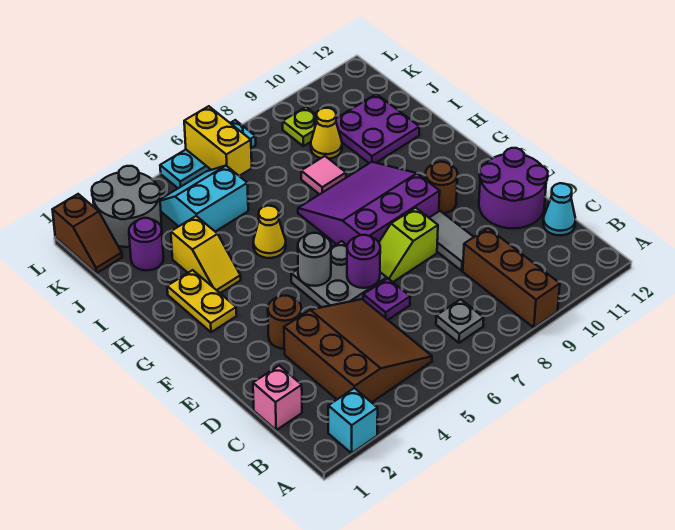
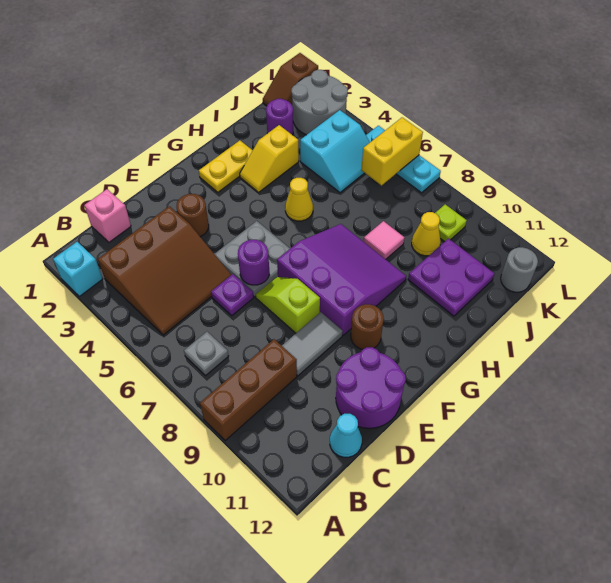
grey 1x1 round brick [298,233,331,286] -> grey 1x1 round brick moved to [501,247,538,292]
cyan 2x2 slope [160,166,248,232] -> cyan 2x2 slope turned to [300,110,370,193]

